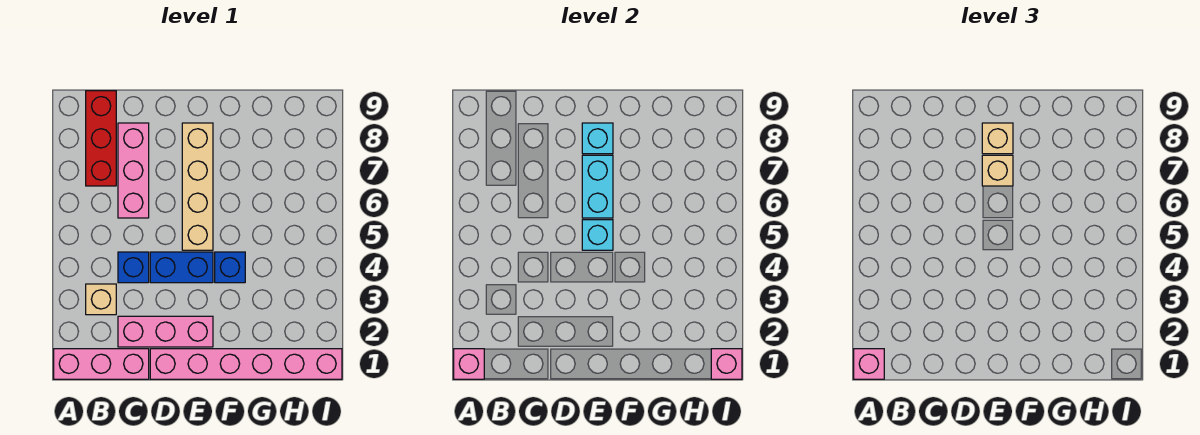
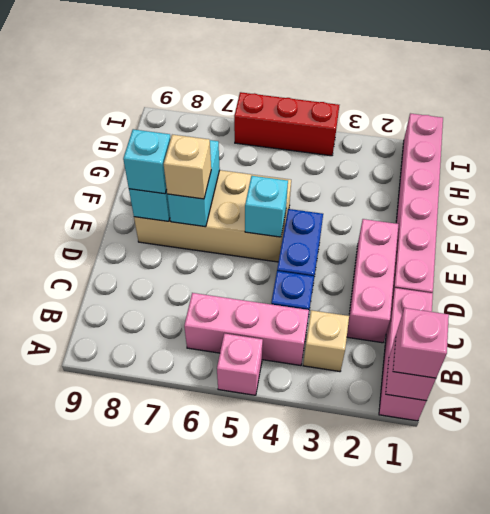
red 1x3 brick [86,91,116,186] -> red 1x3 brick moved to [234,92,339,156]
pink 1x3 brick [118,123,149,218] -> pink 1x3 brick moved to [184,293,309,366]
tan 1x4 brick [182,123,213,250] -> tan 2x4 brick [134,170,291,262]
cyan 1x2 brick [582,155,613,218] -> cyan 1x2 brick turned to [167,140,220,227]
tan 1x1 brick [982,123,1013,154] -> cyan 1x1 brick [123,129,171,194]
blue 1x1 brick [215,252,245,283] -> none
pink 1x1 brick [711,349,742,379] -> pink 1x1 brick moved to [217,334,263,395]

